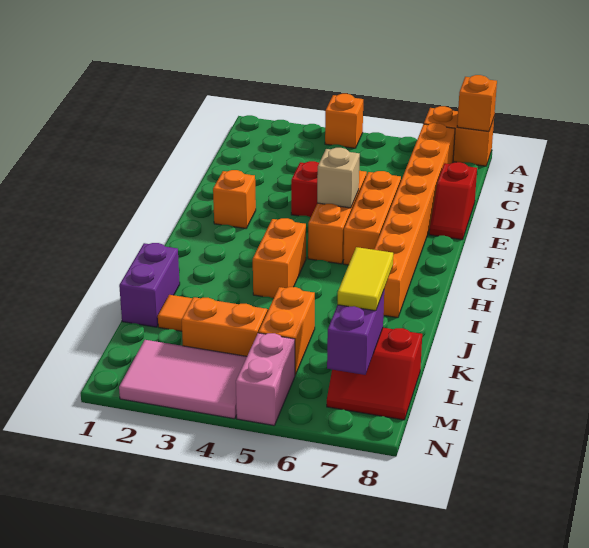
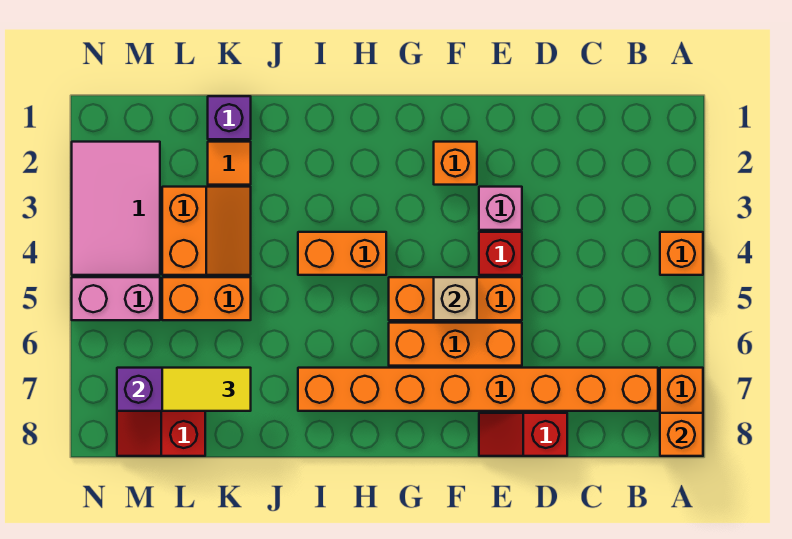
none -> pink 1x1 brick [479,187,522,230]
purple 1x2 brick [119,243,180,327] -> purple 1x1 brick [208,96,251,139]

